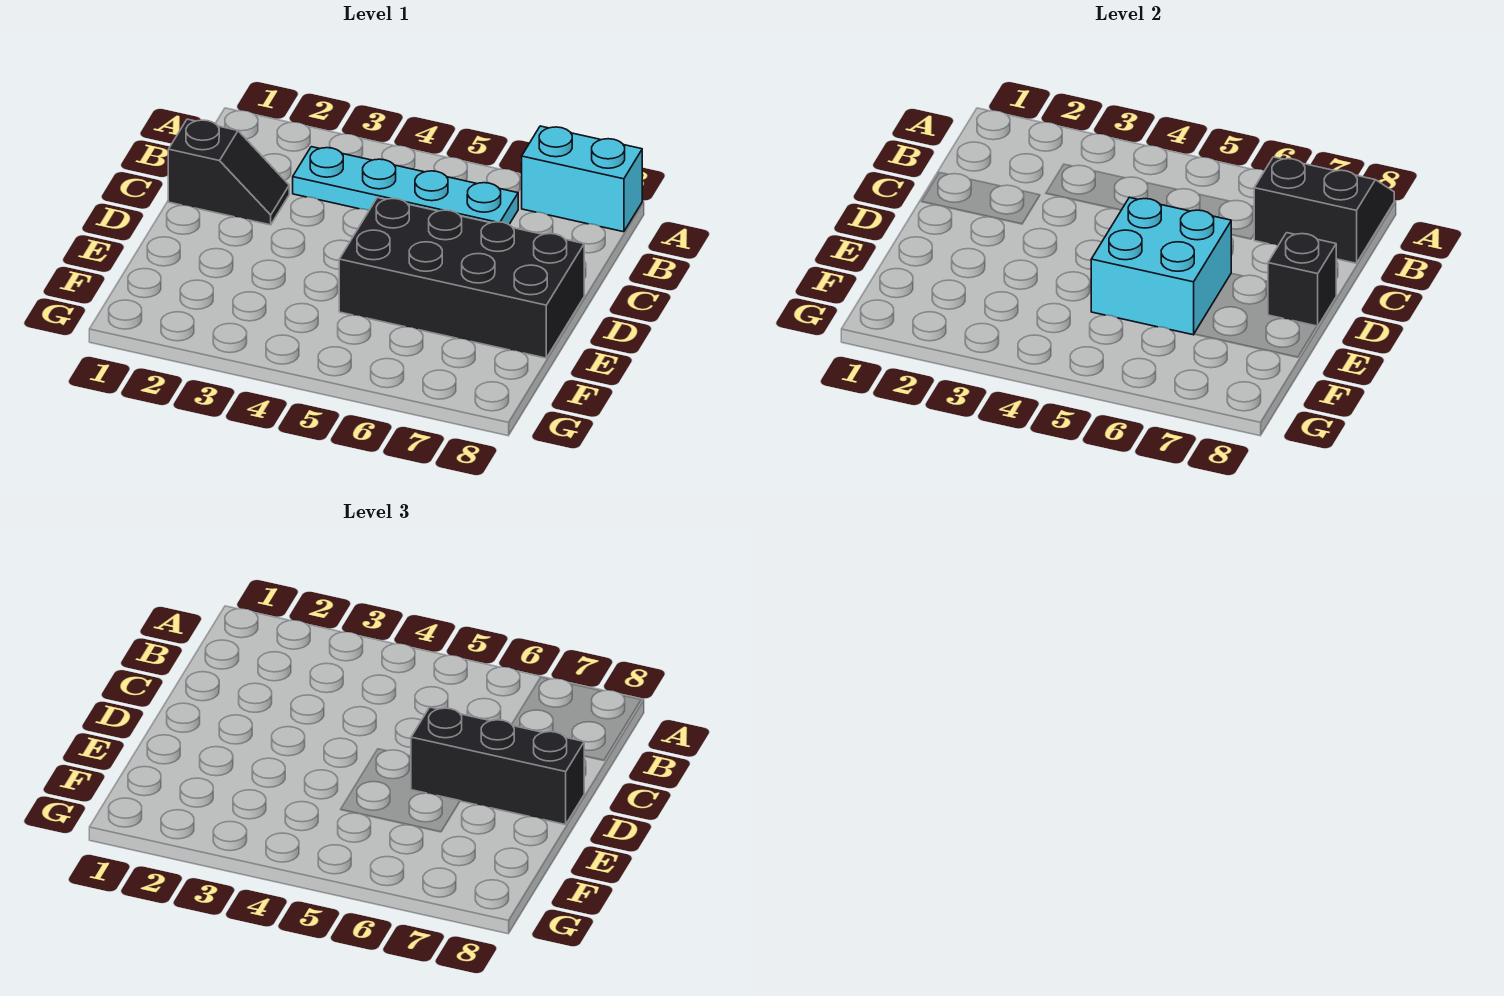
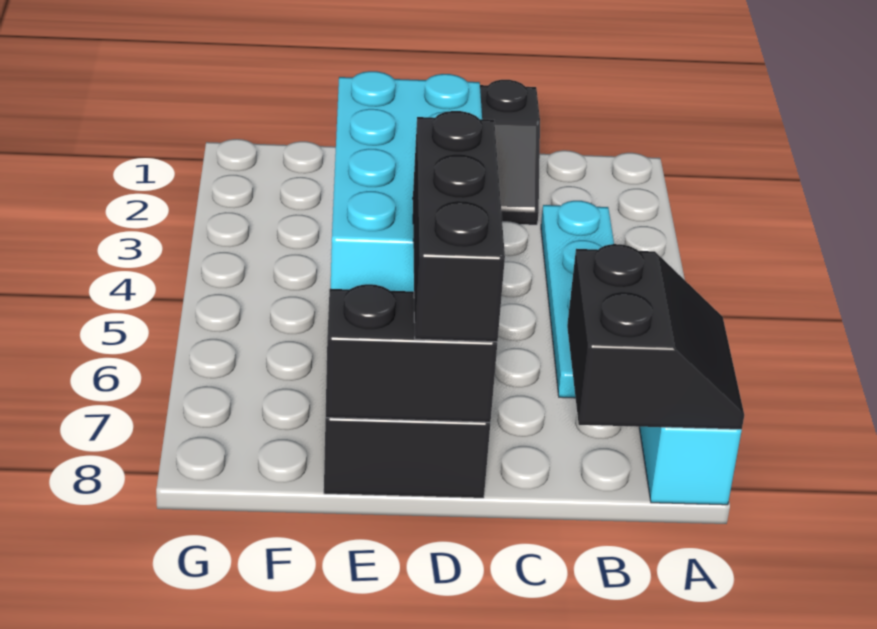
cyan 2x2 brick [1091,198,1231,335] -> cyan 2x4 brick [331,71,482,291]
black 1x1 brick [1268,233,1336,327] -> black 1x2 brick [326,284,497,422]

